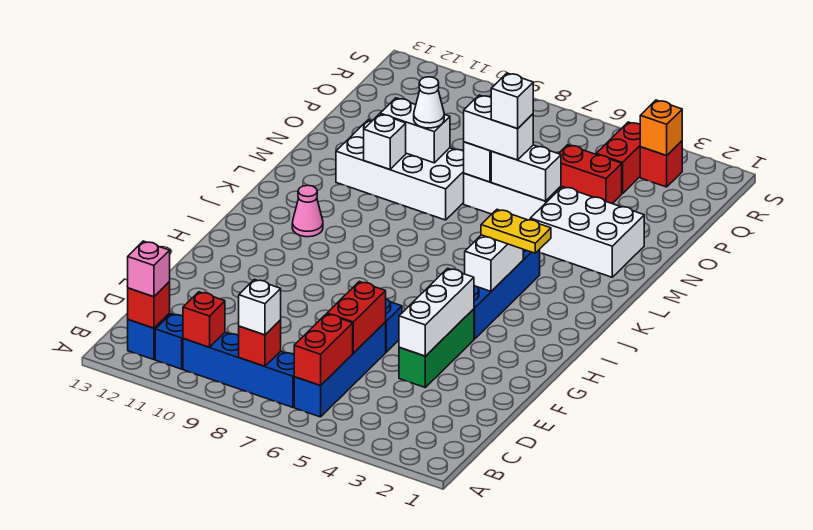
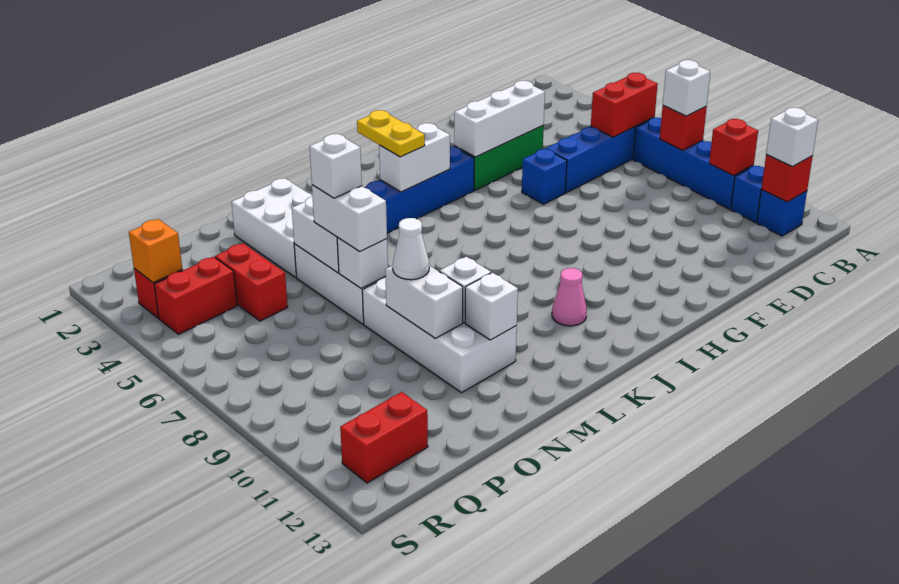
pink 1x1 brick [128,241,170,297] -> white 1x1 brick [766,108,818,167]
red 1x2 brick [327,282,386,353] -> red 1x2 brick moved to [340,392,428,483]
none -> white 1x1 brick [465,273,518,340]

